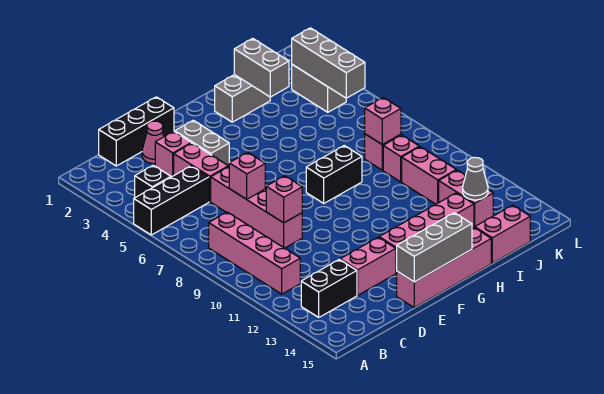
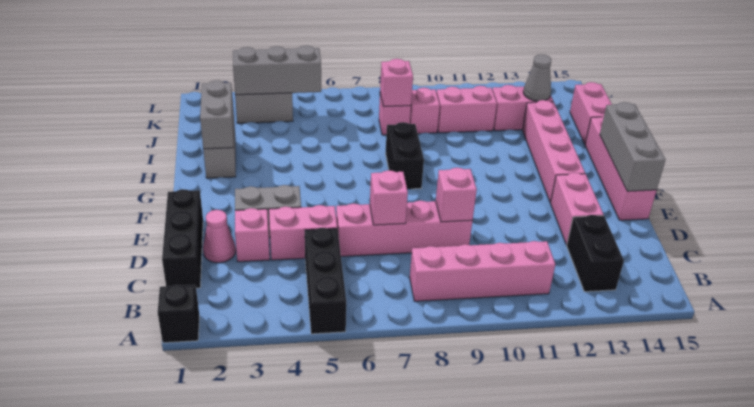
black 1x1 brick [135,165,171,198] -> black 1x1 brick moved to [158,285,199,343]
grey 1x2 brick [234,38,289,97] -> grey 1x2 brick turned to [200,81,234,149]

